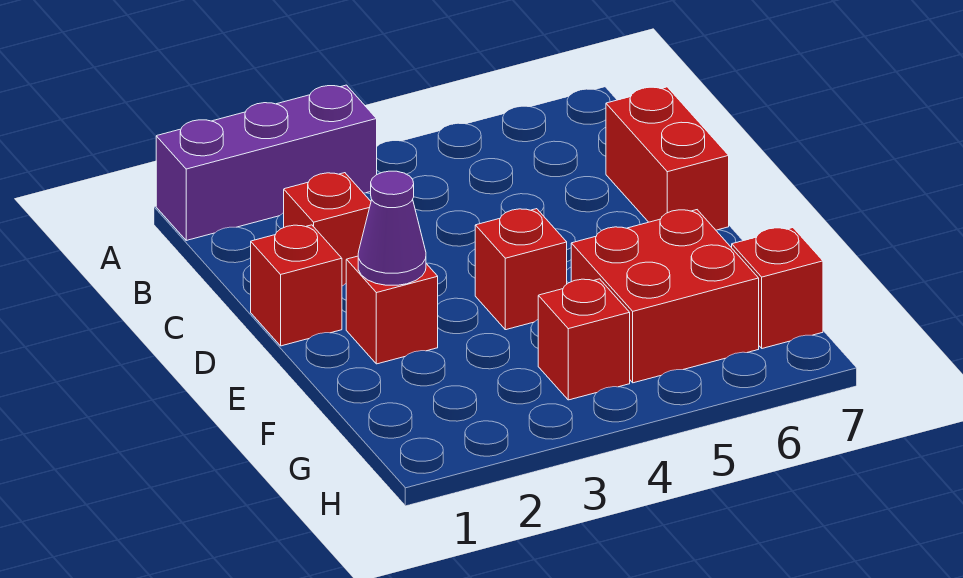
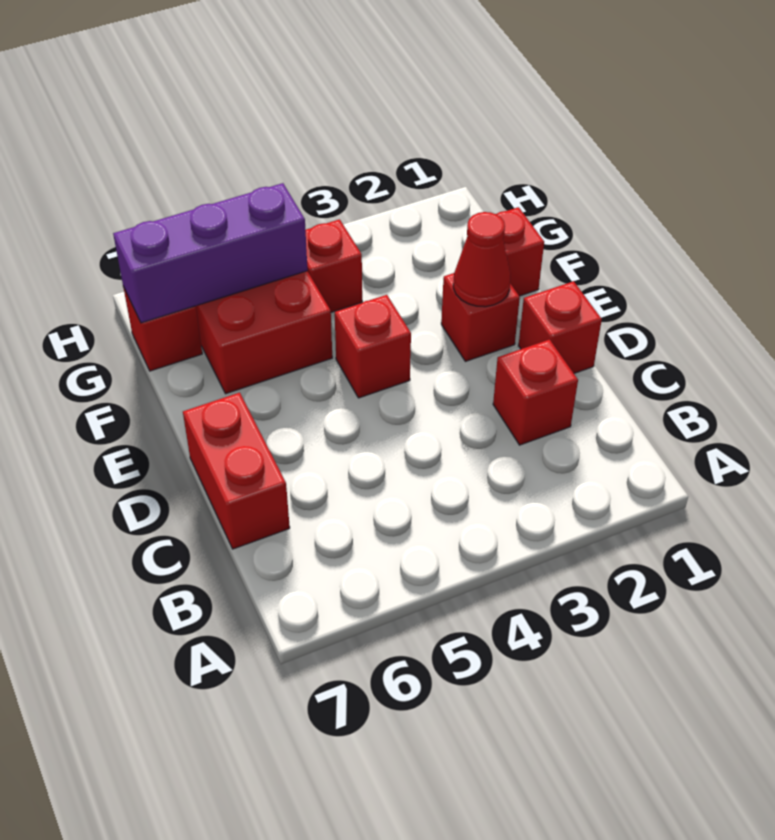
purple 1x3 brick [156,85,377,240] -> purple 1x3 brick moved to [113,183,308,323]
purple 1x1 cone [358,171,426,285] -> red 1x1 cone [453,212,510,307]
none -> red 1x1 brick [497,207,544,296]

